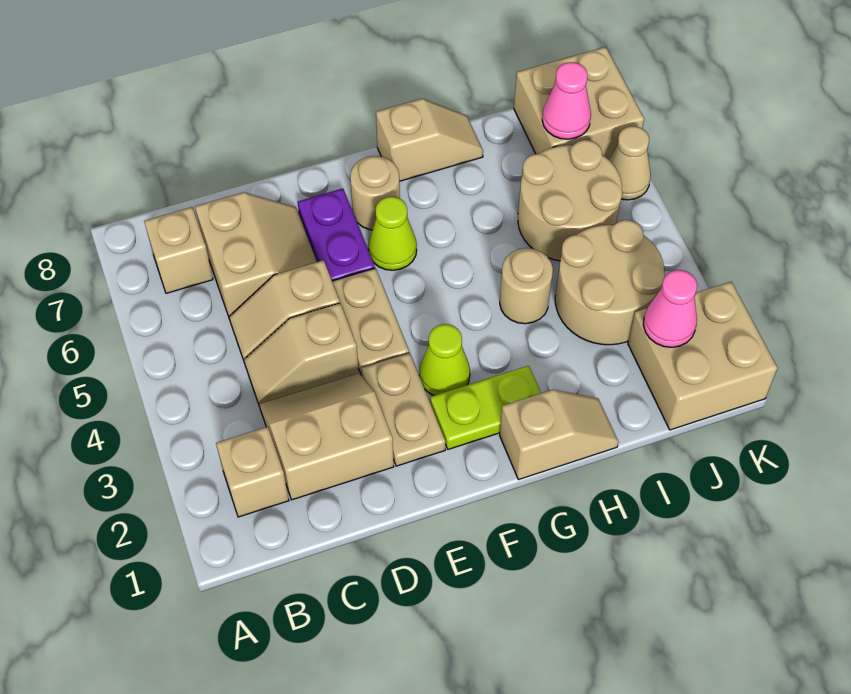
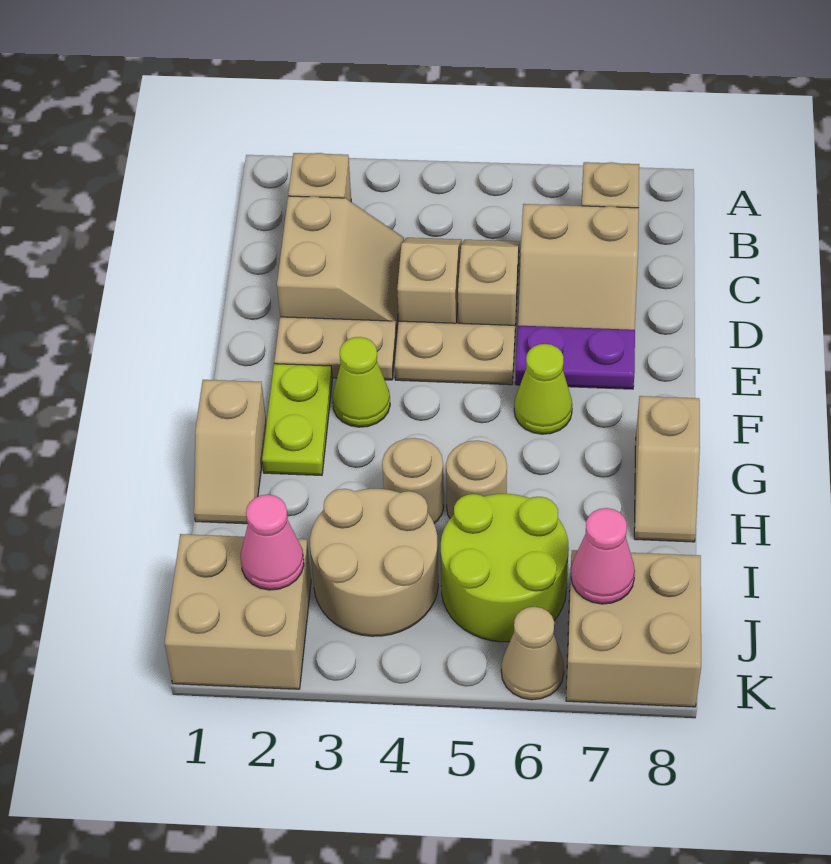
tan 1x1 round brick [350,156,400,230] -> tan 1x1 round brick moved to [446,441,507,518]
tan 2x2 round brick [518,140,622,261] -> lime 2x2 round brick [441,494,569,642]

